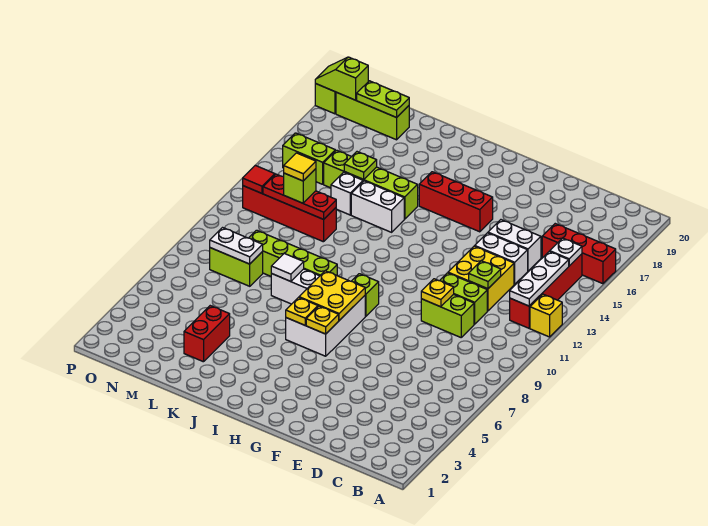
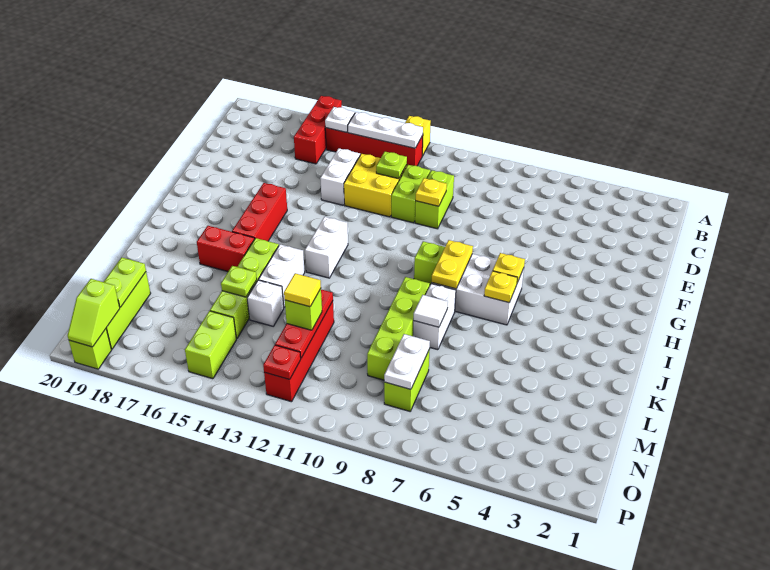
white 1x2 brick [488,220,541,271] -> white 1x2 brick moved to [305,217,348,278]
yellow 2x2 plate [299,271,365,320] -> yellow 1x2 plate [432,240,473,289]
red 1x2 brick [184,306,230,362] -> red 1x2 brick moved to [197,226,255,272]
red 1x1 tile [243,165,275,193] -> red 1x1 plate [263,345,301,379]

